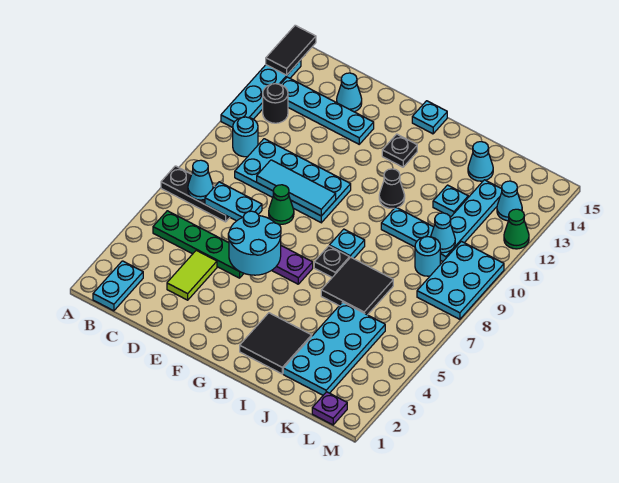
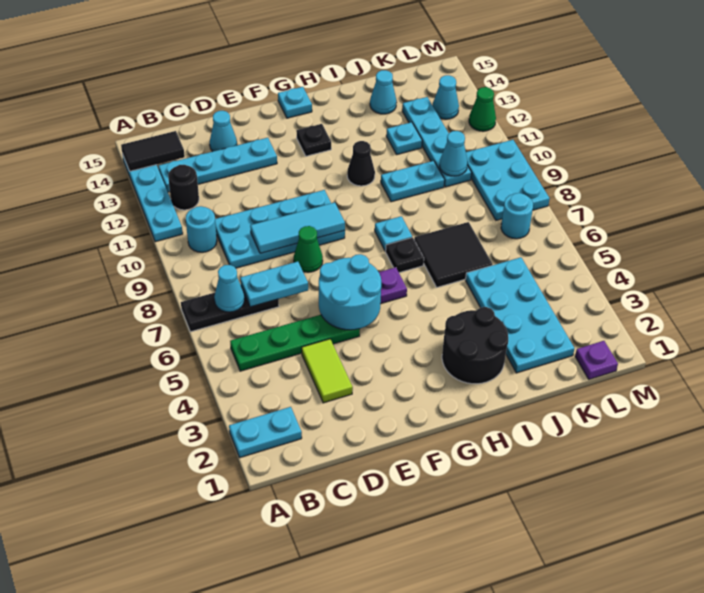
black 1x2 tile [266,25,316,75] -> black 1x2 tile turned to [121,131,185,171]
cyan 1x2 plate [93,261,143,311] -> cyan 1x2 plate turned to [229,407,302,457]
black 2x2 tile [240,313,312,374] -> black 2x2 round brick [442,307,508,384]
cyan 1x1 round brick [415,237,440,276] -> cyan 1x1 round brick moved to [501,193,533,239]

